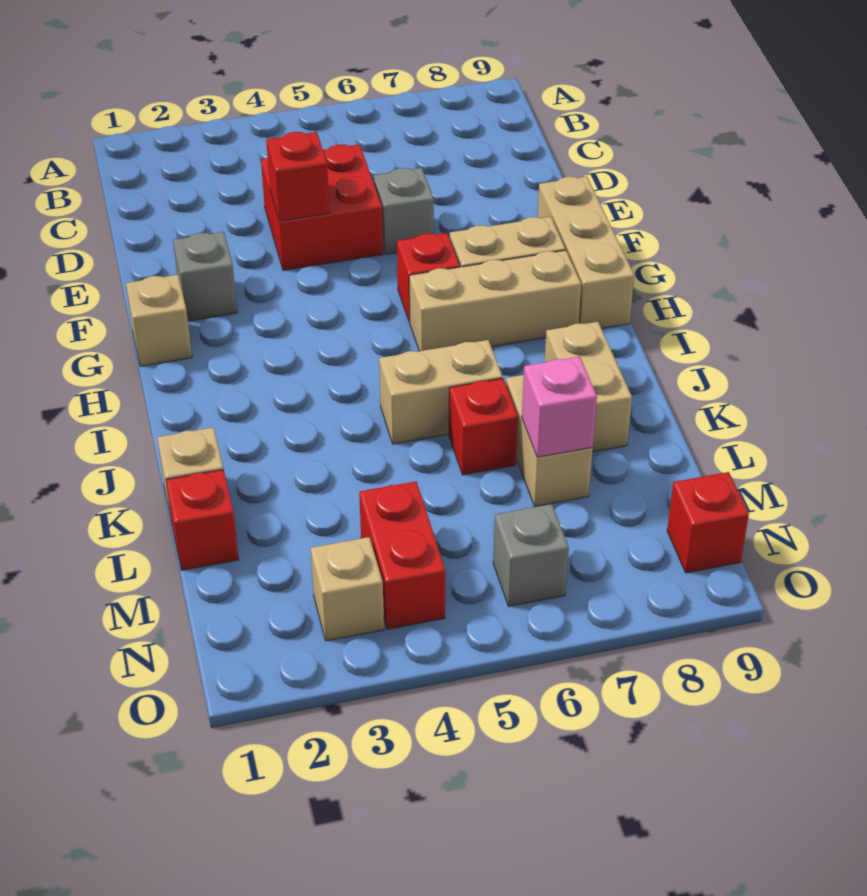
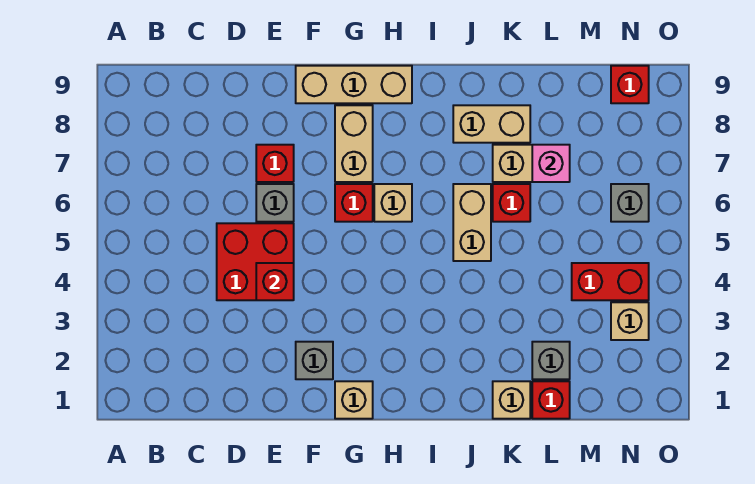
none -> red 1x1 brick [256,145,294,182]
tan 1x3 brick [409,250,581,351] -> tan 1x1 brick [374,184,412,222]
none -> grey 1x1 brick [532,342,570,379]

